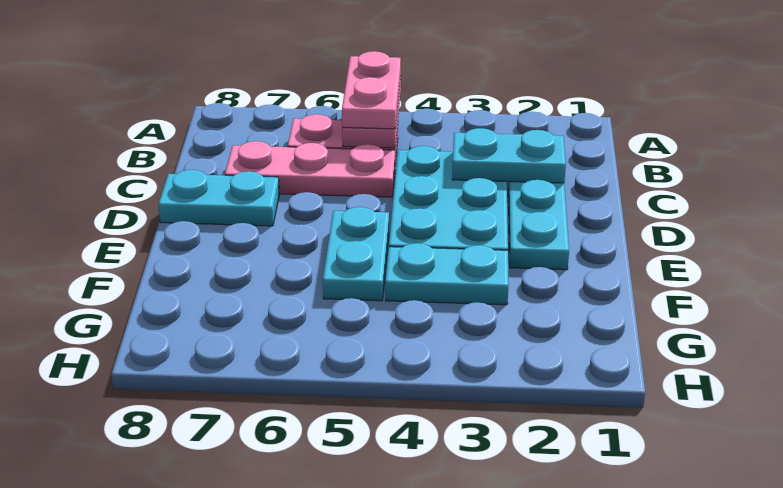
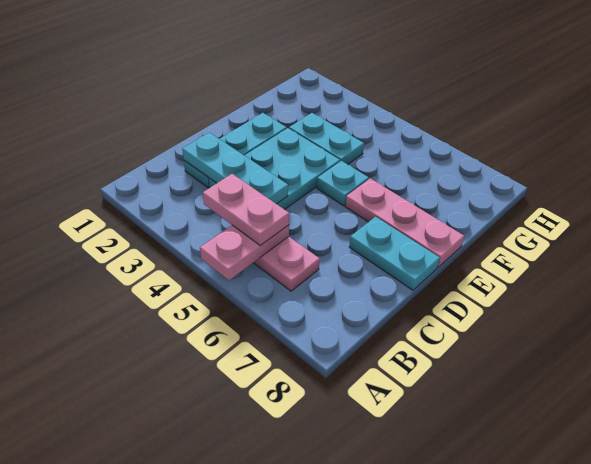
pink 1x2 plate [342,51,401,129] -> pink 1x2 plate turned to [203,174,289,245]
cyan 1x2 plate [452,128,566,183] -> cyan 1x3 plate [182,133,288,204]
pink 1x3 plate [225,141,395,197] -> pink 1x3 plate moved to [345,178,464,267]
cyan 1x2 plate [323,207,389,301] -> cyan 1x1 plate [317,161,369,206]

